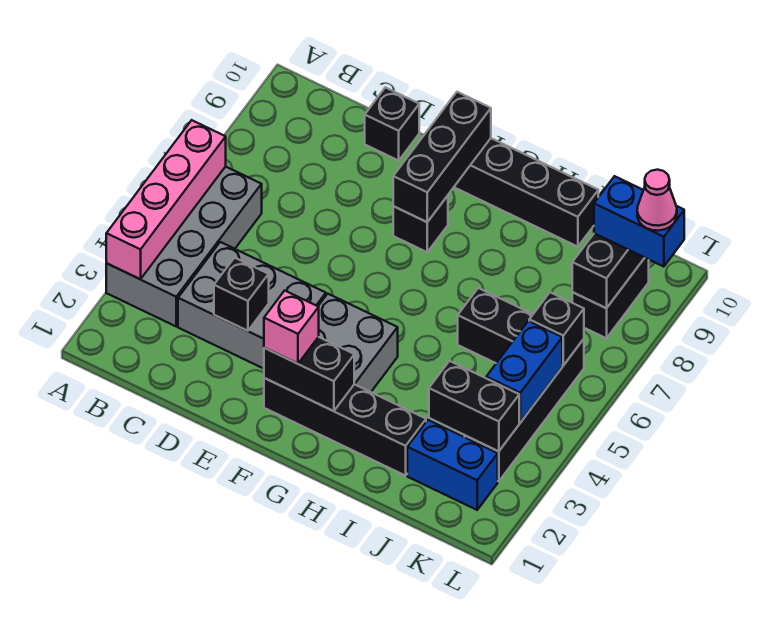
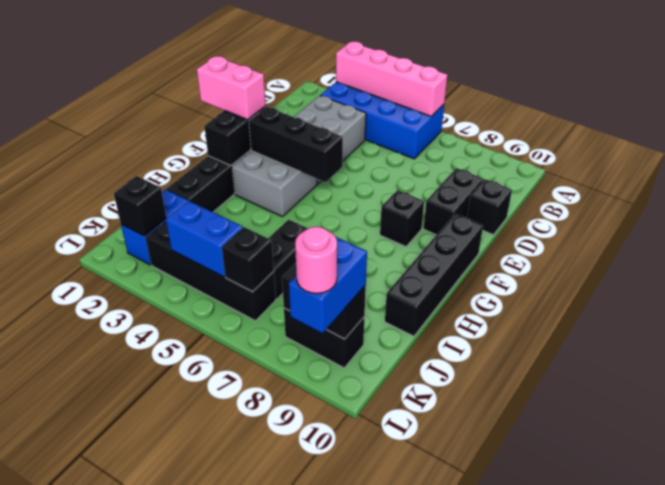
grey 2x4 brick [106,167,262,326] -> blue 2x4 brick [320,82,444,159]
black 1x1 brick [214,258,269,331] -> black 1x1 brick moved to [114,176,166,236]
pink 1x1 brick [264,291,319,364] -> pink 1x2 brick [197,56,266,120]
black 1x3 brick [393,92,491,222] -> black 1x3 brick moved to [249,107,343,182]
black 1x2 brick [429,361,519,451] -> black 1x2 brick moved to [424,168,483,235]
pink 1x1 cone [637,170,677,231] -> pink 1x1 round brick [295,227,337,294]

